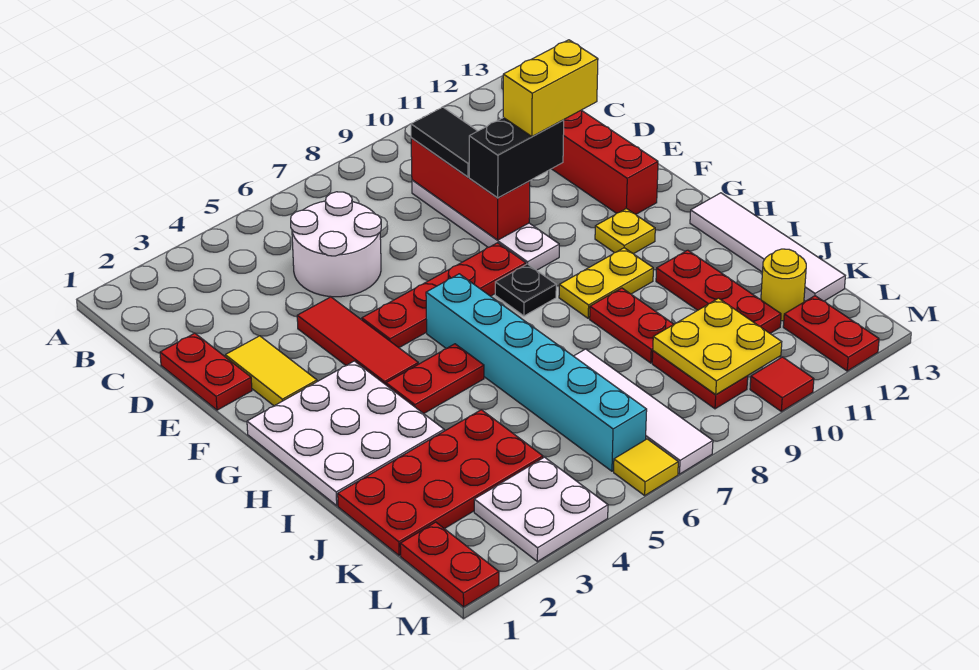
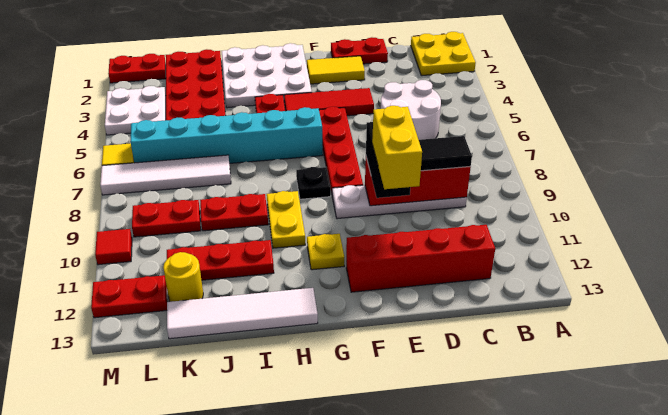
yellow 2x2 plate [653,298,782,395] -> yellow 2x2 plate moved to [411,32,476,76]

